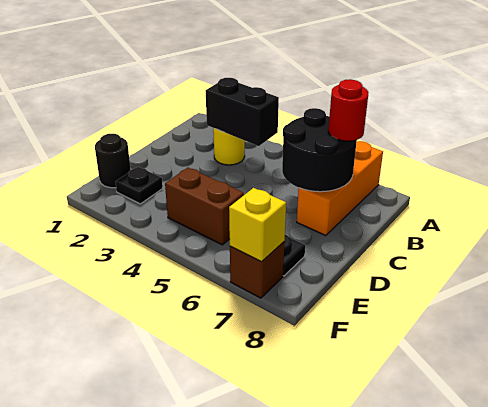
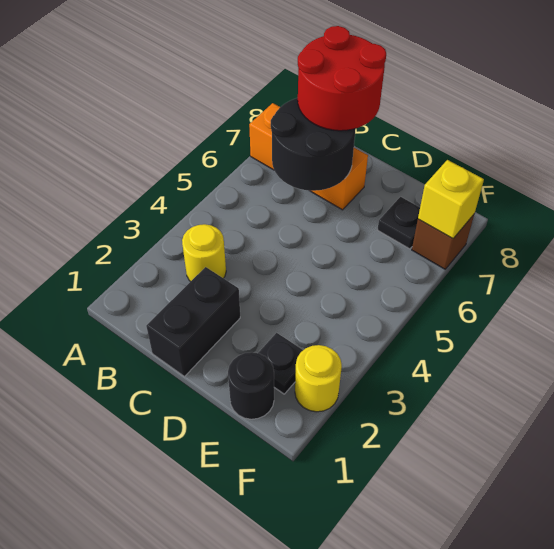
black 1x2 brick [206,78,279,146] -> black 1x2 brick moved to [146,267,240,376]
red 1x1 round brick [328,79,369,141] -> red 2x2 round brick [298,26,386,131]
brown 1x2 brick [165,168,244,245] -> none
none -> yellow 1x1 round brick [295,345,342,412]

